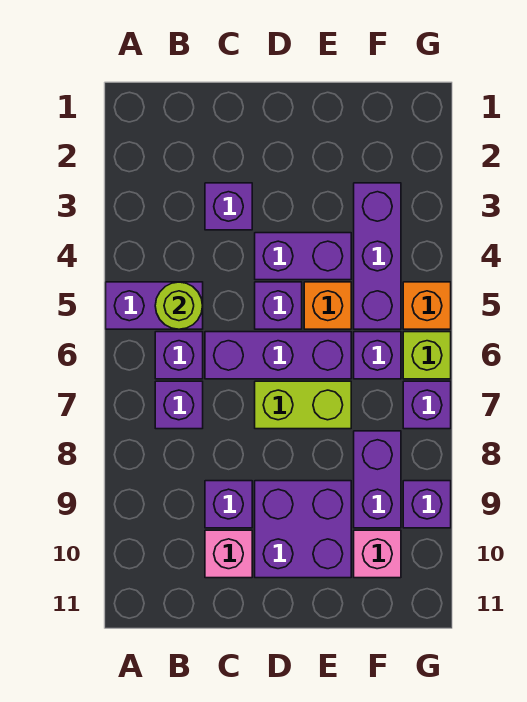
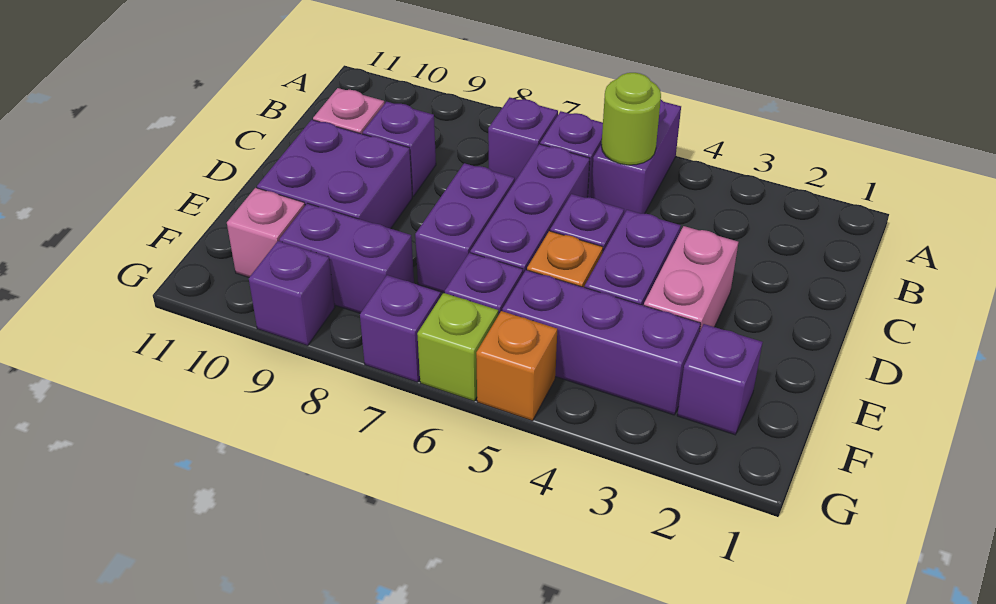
purple 1x1 brick [205,183,252,230] -> purple 1x1 brick moved to [677,324,763,435]
none -> pink 1x2 brick [644,226,738,332]
lime 1x2 brick [255,381,351,429] -> purple 1x2 brick [415,163,515,293]

